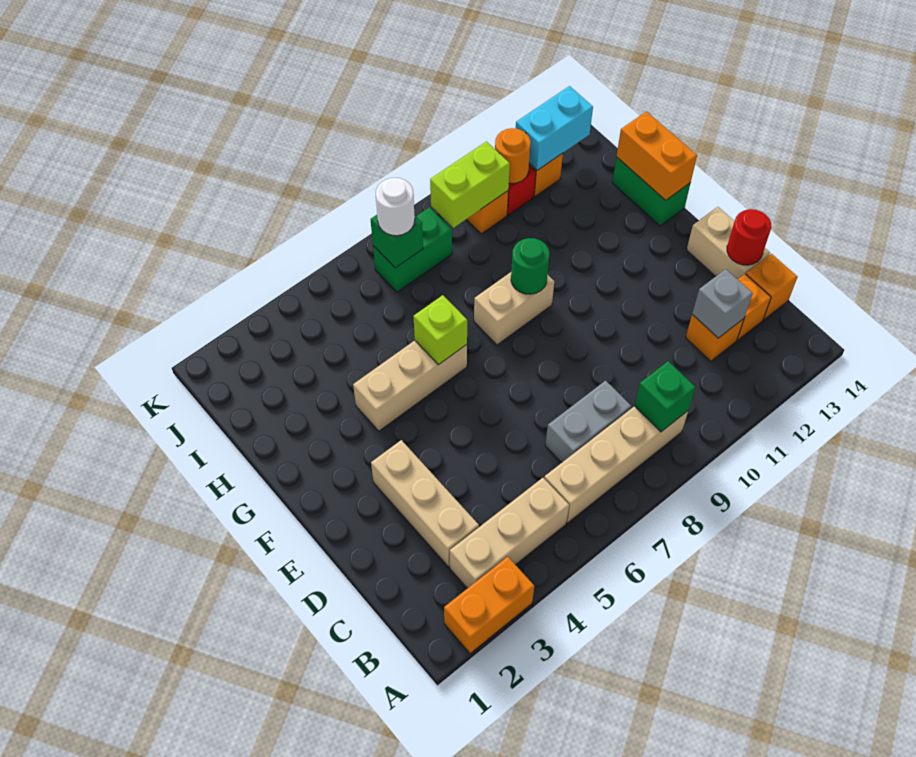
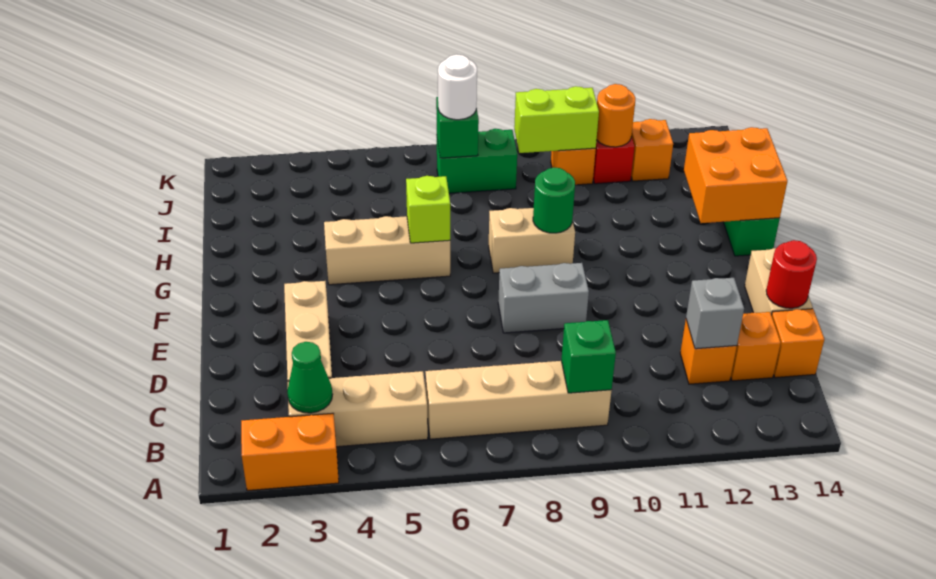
none -> green 1x1 cone [287,342,333,413]
grey 1x2 brick [545,381,632,463] -> grey 1x2 brick moved to [498,263,589,333]
orange 1x2 brick [616,112,697,200] -> orange 2x2 brick [684,127,787,223]
cyan 1x2 brick [516,86,593,170] -> none

